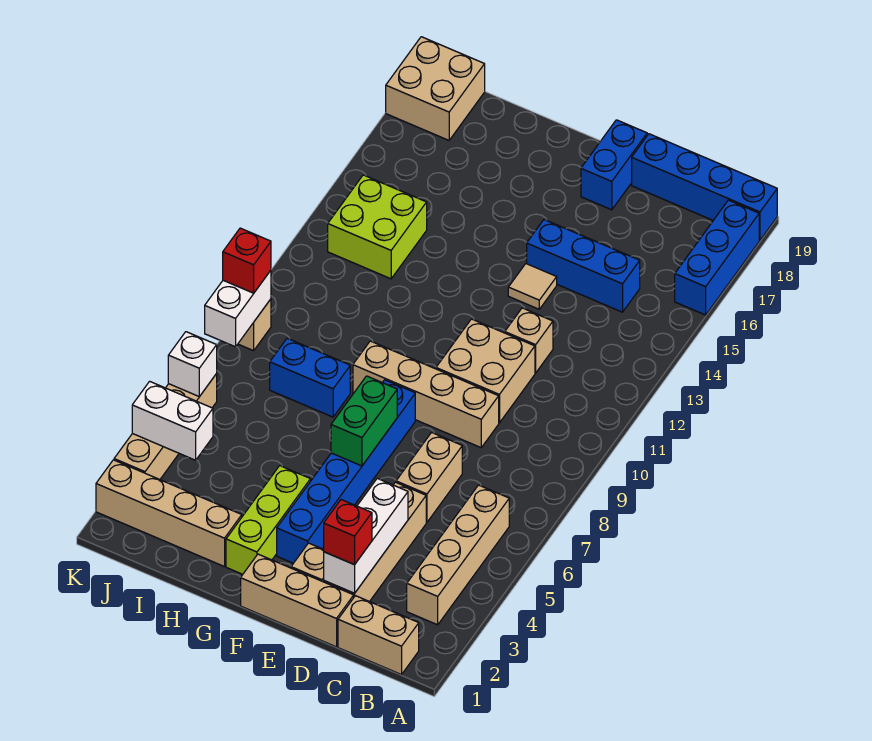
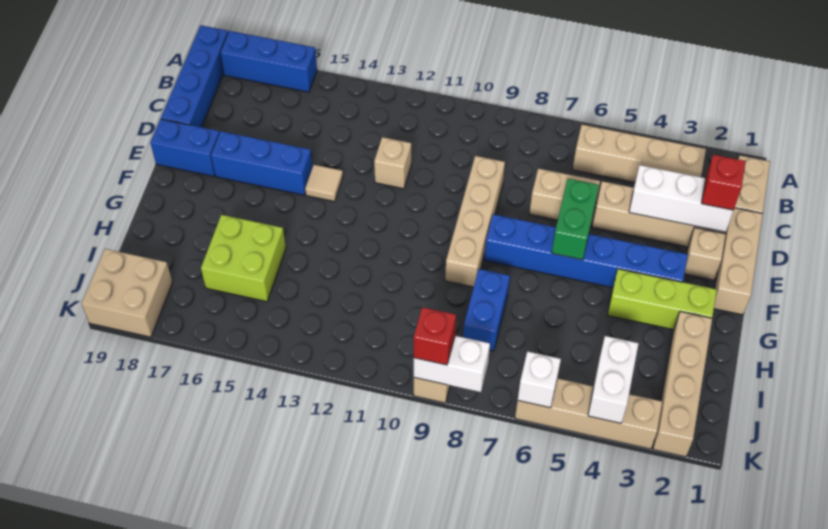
blue 1x3 brick [527,220,640,312] -> blue 1x3 brick turned to [211,131,312,195]
tan 2x2 brick [436,319,535,423] -> none
green 1x2 brick [331,376,397,466] -> green 1x2 brick turned to [552,179,599,260]
lime 2x2 brick [328,175,427,279] -> lime 2x2 brick moved to [201,215,286,302]

